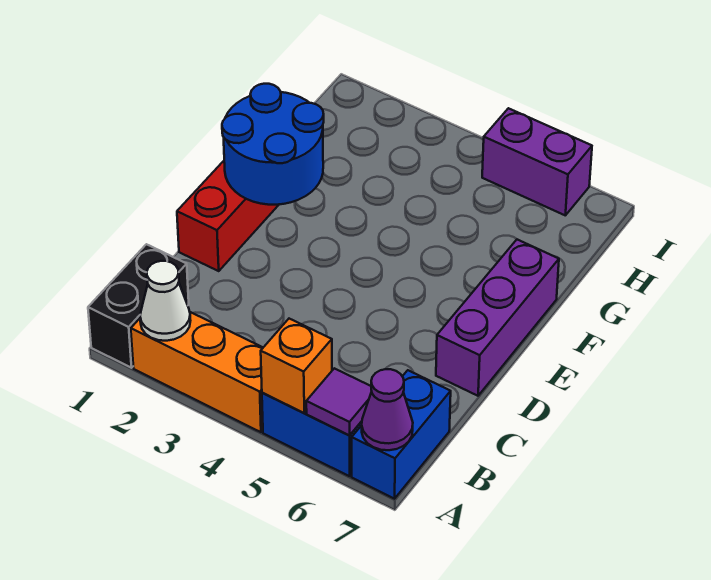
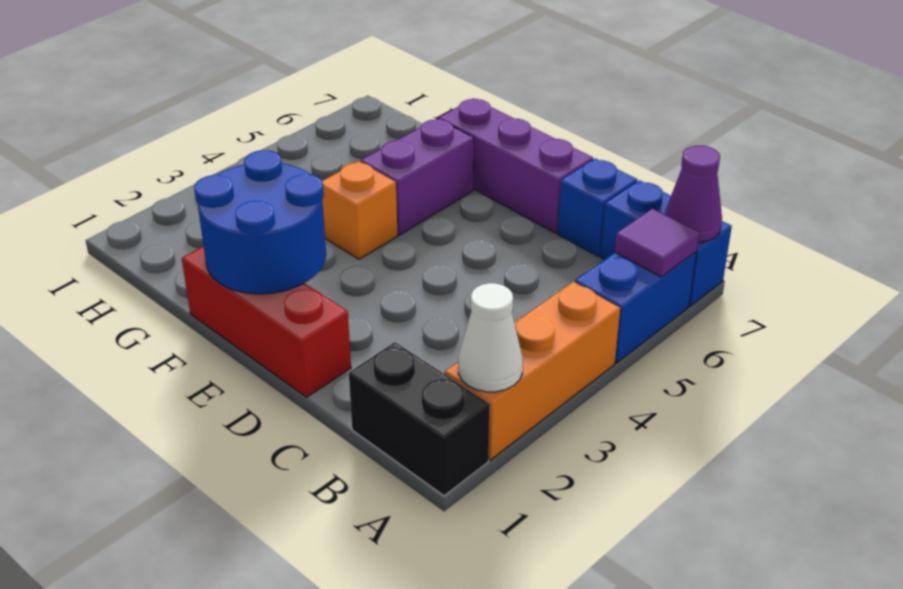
orange 1x1 brick [261,319,332,413] -> orange 1x1 brick moved to [322,161,398,259]
none -> blue 1x1 brick [558,159,637,256]
purple 1x2 brick [482,108,592,215] -> purple 1x2 brick moved to [361,119,474,235]

